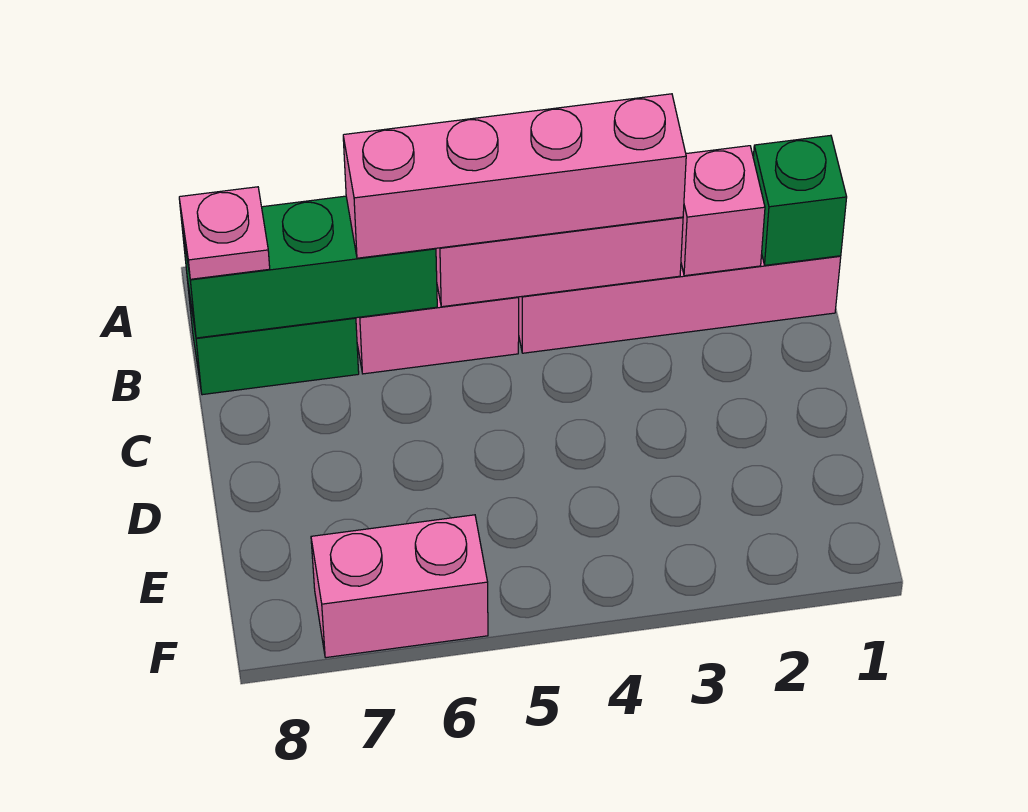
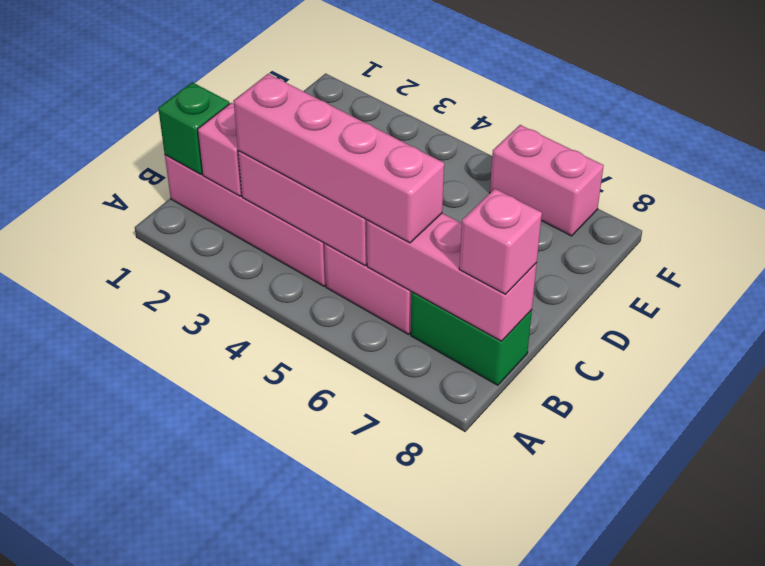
green 1x3 brick [182,196,437,338] -> pink 1x3 brick [367,213,537,341]
pink 1x1 plate [179,187,270,279] -> pink 1x1 brick [459,189,542,294]

